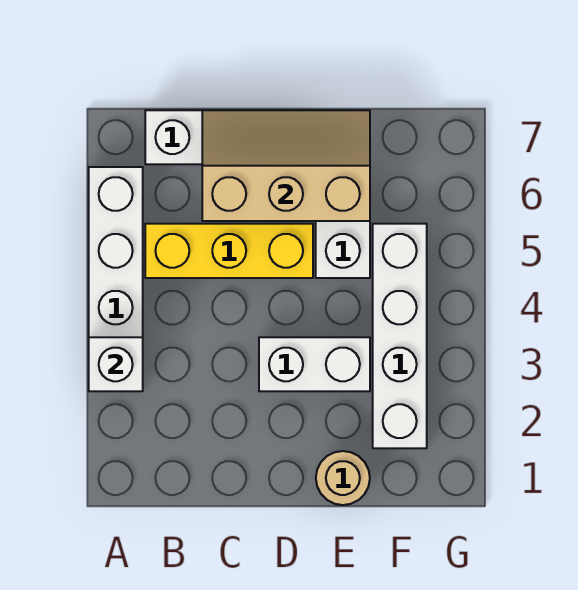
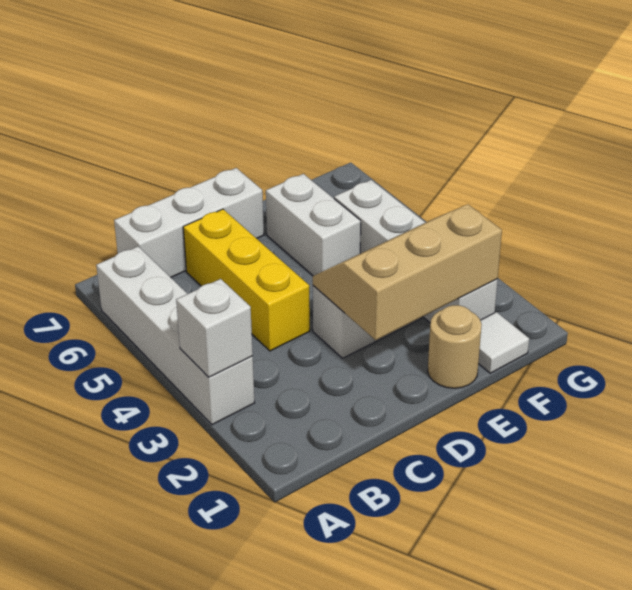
yellow 1x3 brick [145,224,313,278] -> yellow 1x3 brick turned to [183,209,310,351]
tan 2x3 slope [202,110,370,221] -> tan 2x3 slope moved to [313,205,502,340]
none -> white 1x1 tile [478,312,529,373]

